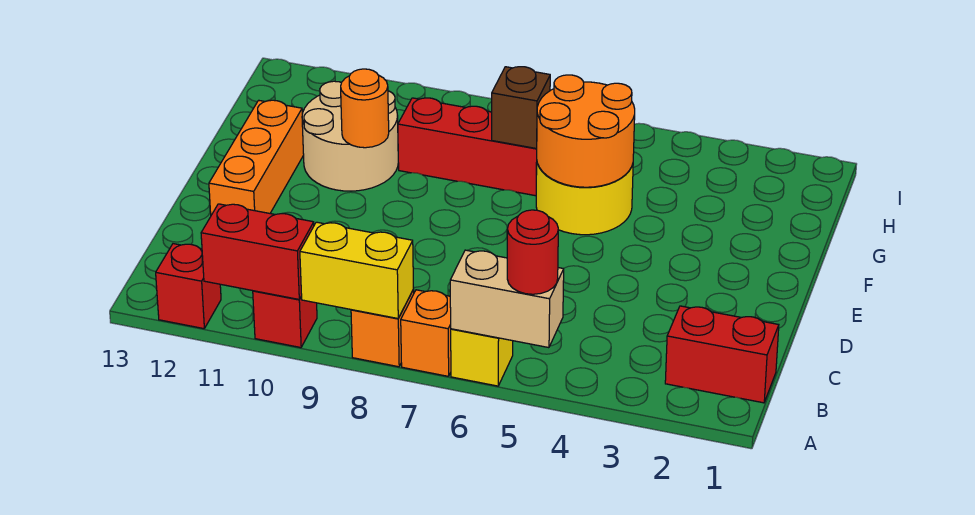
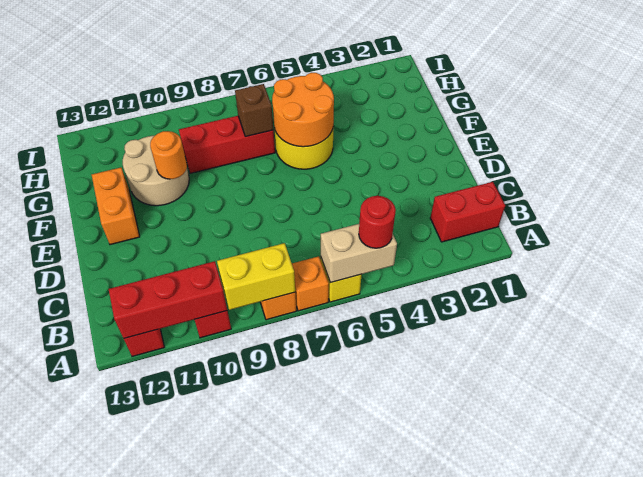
red 1x2 brick [201,204,314,299] -> red 1x3 brick [109,261,227,338]
orange 1x3 brick [209,100,304,215] -> orange 1x2 brick [92,168,140,245]

